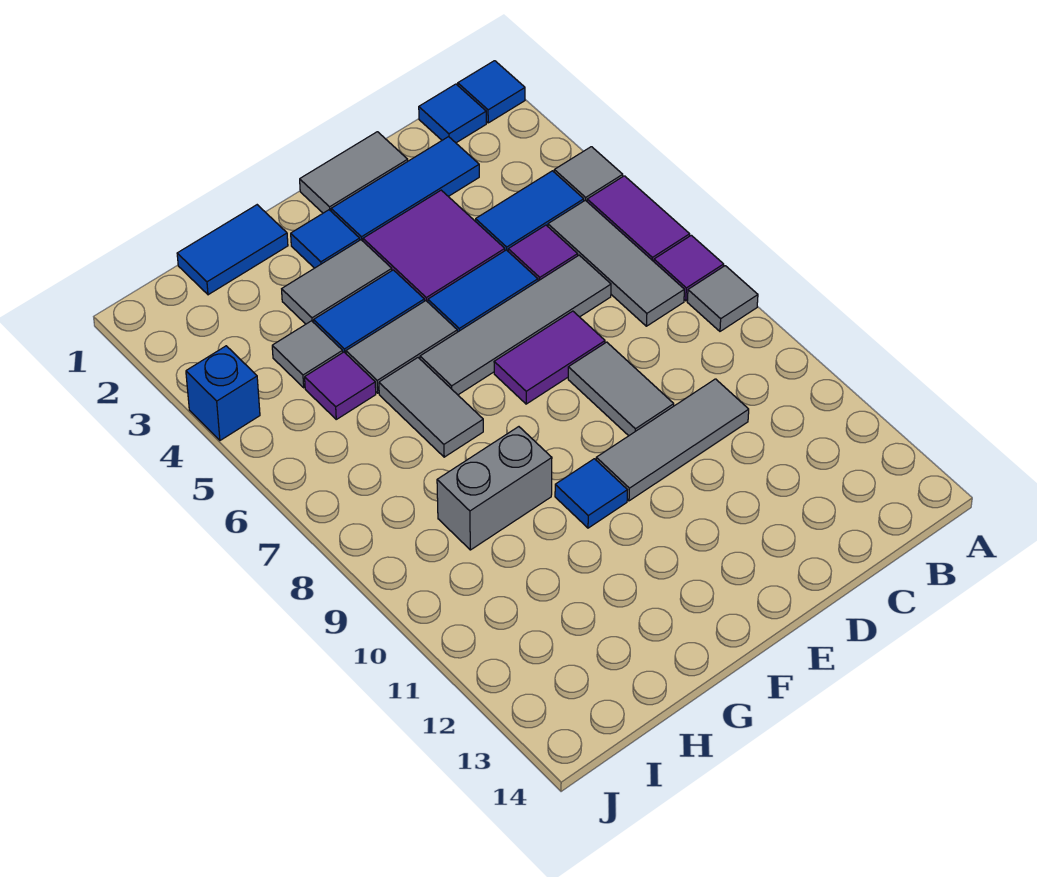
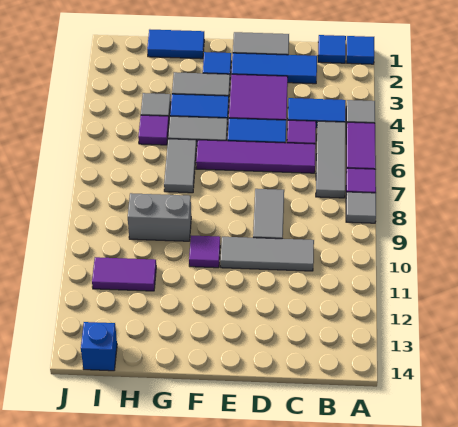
grey 1x4 tile [420,255,611,395] -> purple 1x4 tile [196,140,316,173]
purple 1x2 tile [494,311,605,404] -> purple 1x2 tile moved to [92,257,156,291]
blue 1x1 tile [555,459,627,528] -> purple 1x1 tile [189,236,220,268]
blue 1x1 brick [186,346,260,440] -> blue 1x1 brick moved to [81,322,117,371]

